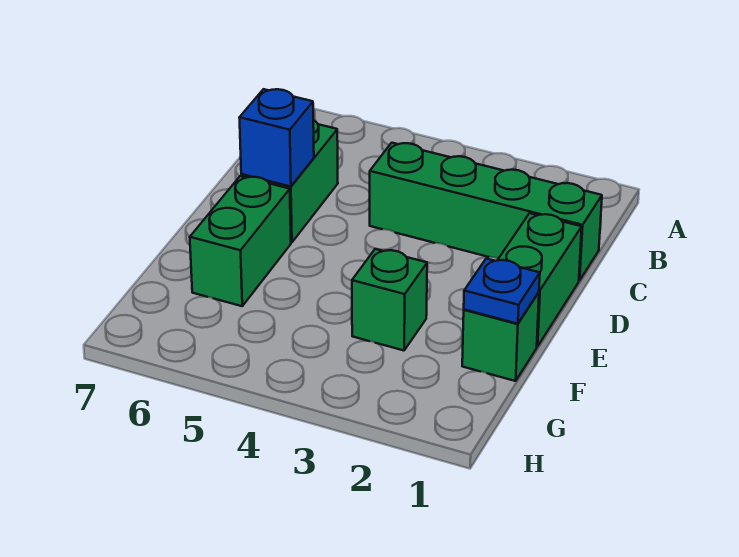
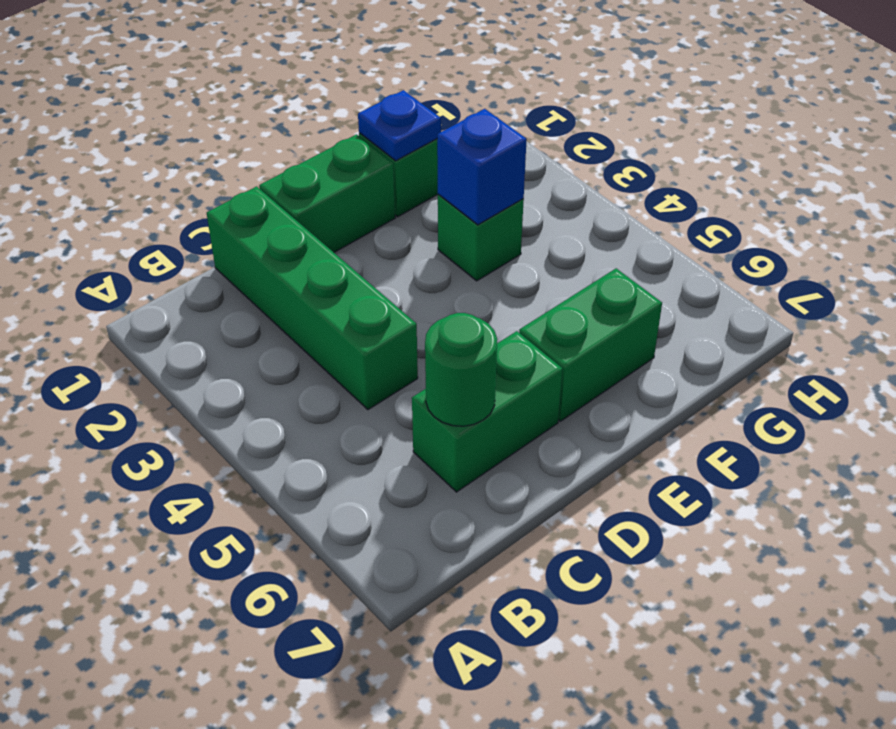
none -> green 1x1 round brick [425,313,497,426]
blue 1x1 brick [239,89,314,187] -> blue 1x1 brick moved to [437,109,527,225]

